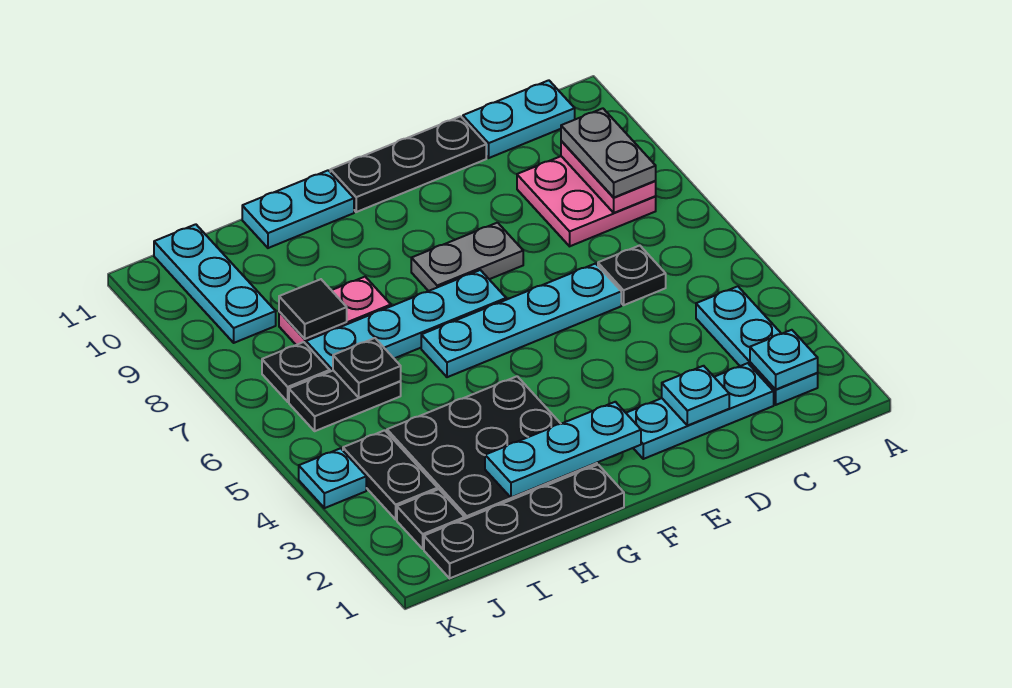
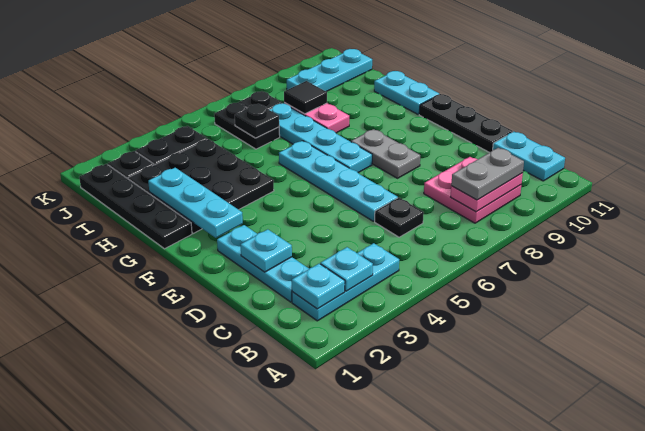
cyan 1x1 plate [299,448,366,508] -> cyan 1x1 plate moved to [320,247,373,291]

